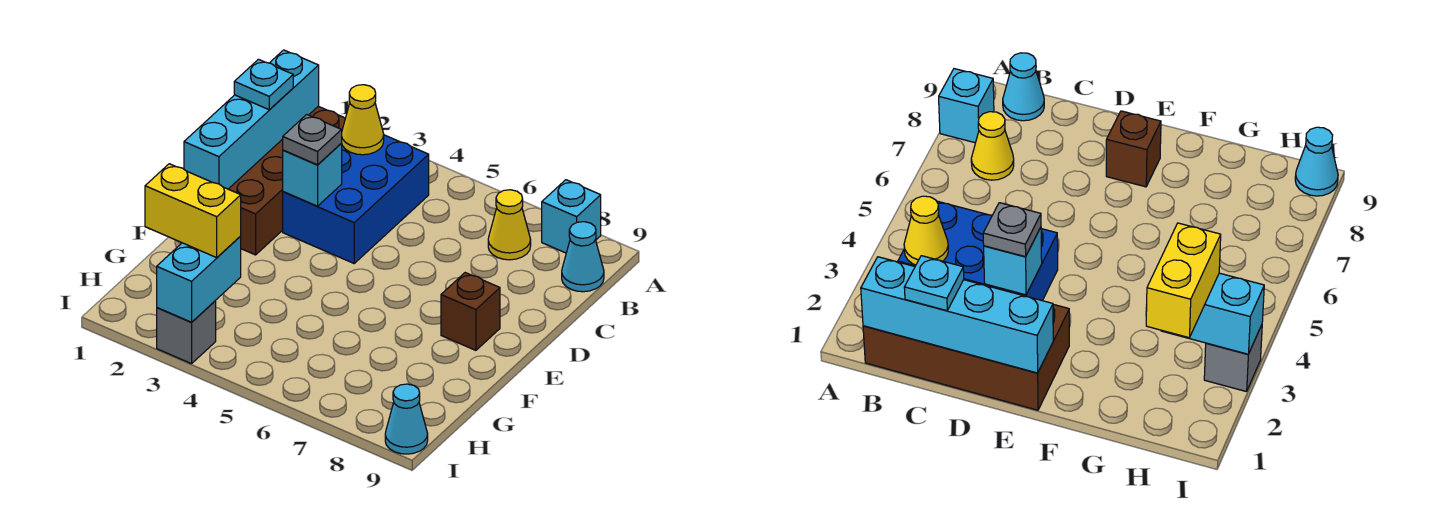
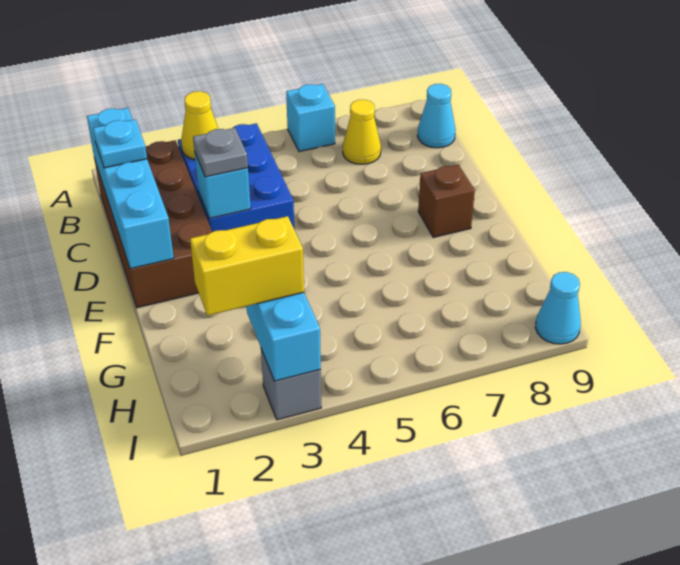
cyan 1x1 brick [542,180,601,253] -> cyan 1x1 brick moved to [286,84,335,152]

